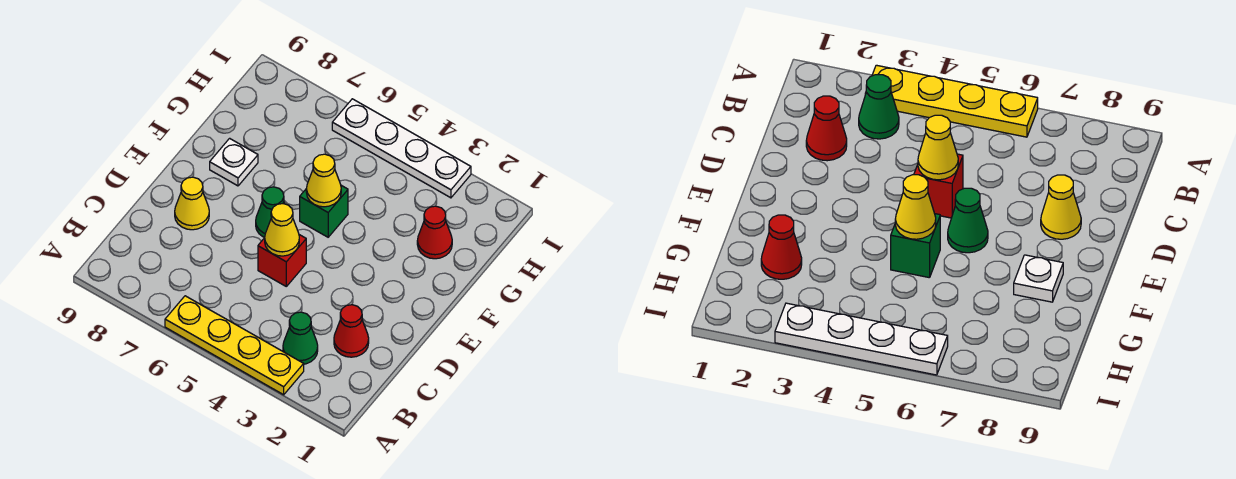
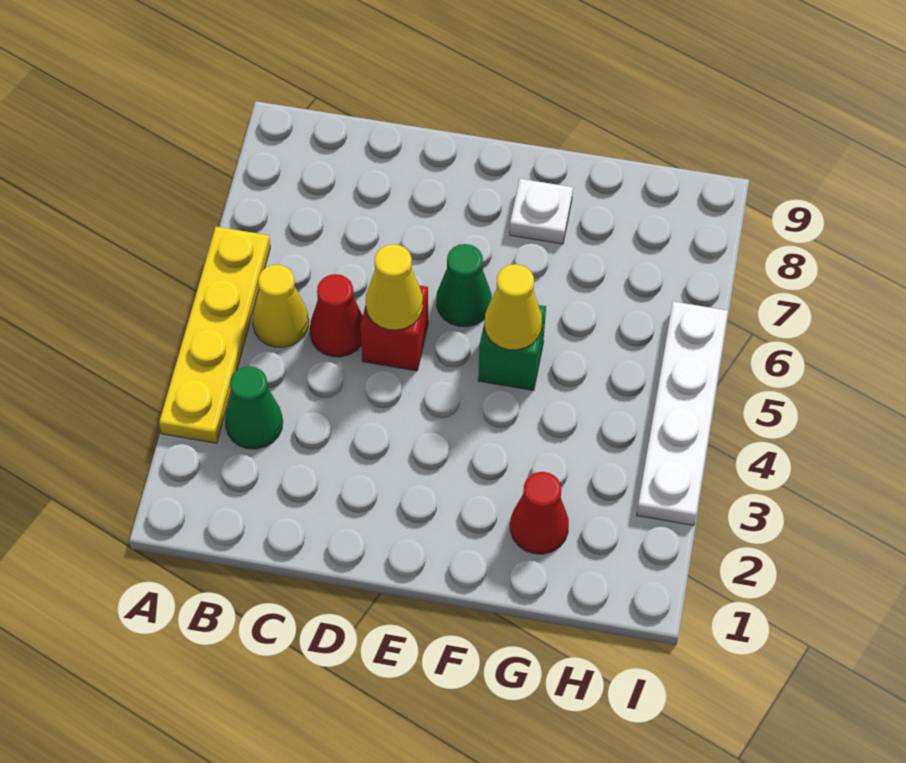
red 1x1 cone [334,305,369,357] -> red 1x1 cone moved to [310,274,363,357]
yellow 1x1 cone [175,177,209,230] -> yellow 1x1 cone moved to [252,265,309,347]

